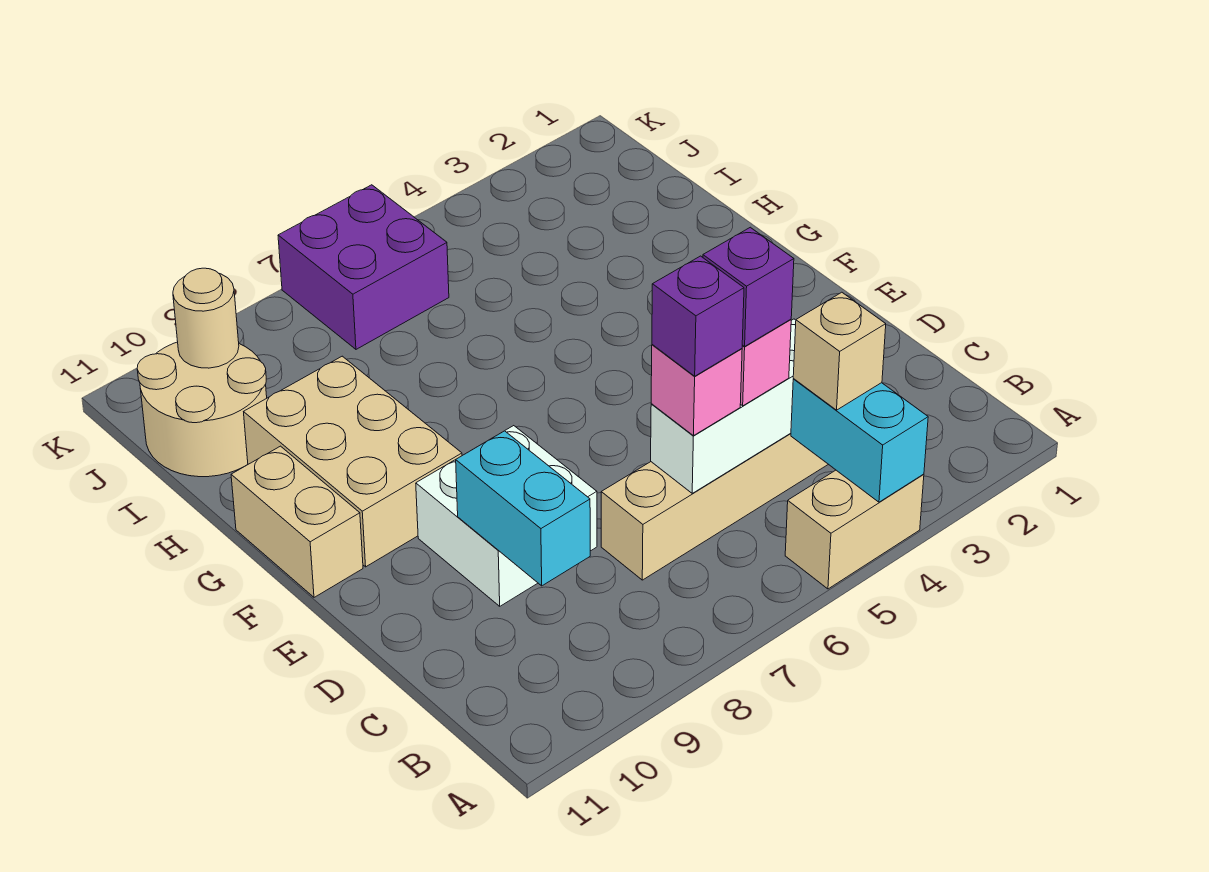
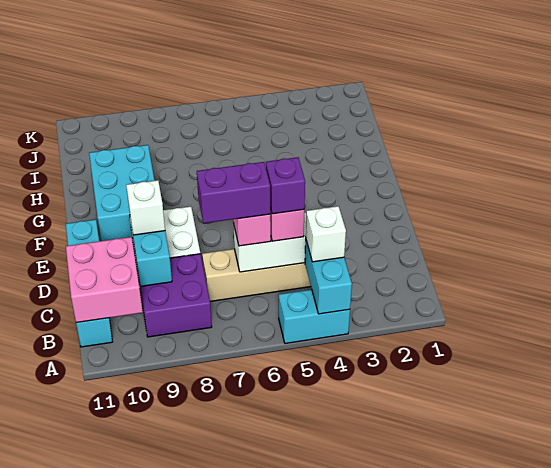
tan 1x2 brick [785,470,924,589] -> cyan 1x2 brick [279,289,350,343]
tan 1x1 brick [793,292,886,410] -> white 1x1 brick [306,206,346,262]
none -> pink 2x2 brick [66,237,143,323]
none -> cyan 1x4 brick [66,220,112,347]
purple 1x1 brick [652,256,744,376] -> purple 1x2 brick [197,162,270,223]
none -> white 1x1 brick [126,180,165,235]
tan 2x3 brick [244,356,462,567] -> cyan 2x3 brick [89,145,155,241]
tan 1x2 brick [231,446,363,597] -> none
tan 2x2 round brick [137,342,267,477] -> none
purple 2x2 brick [278,185,449,349] -> purple 2x2 brick moved to [138,254,212,337]
tan 1x1 round brick [173,268,239,368] -> none

